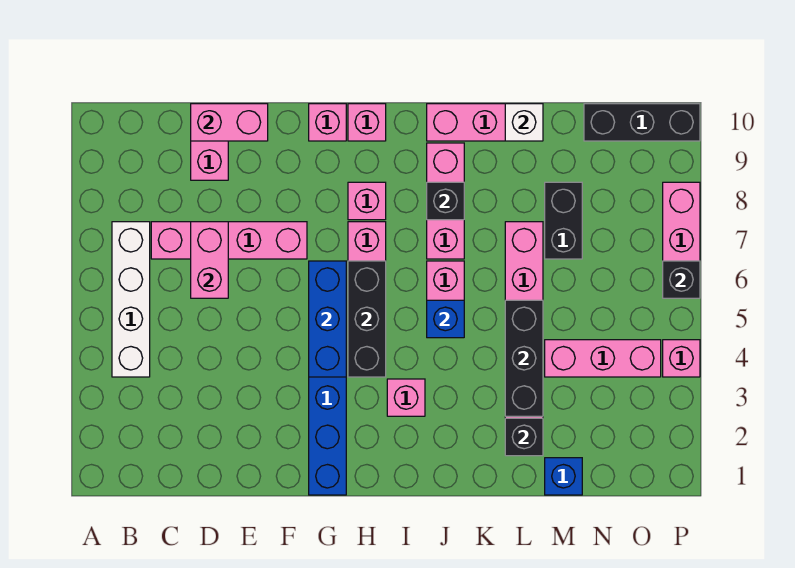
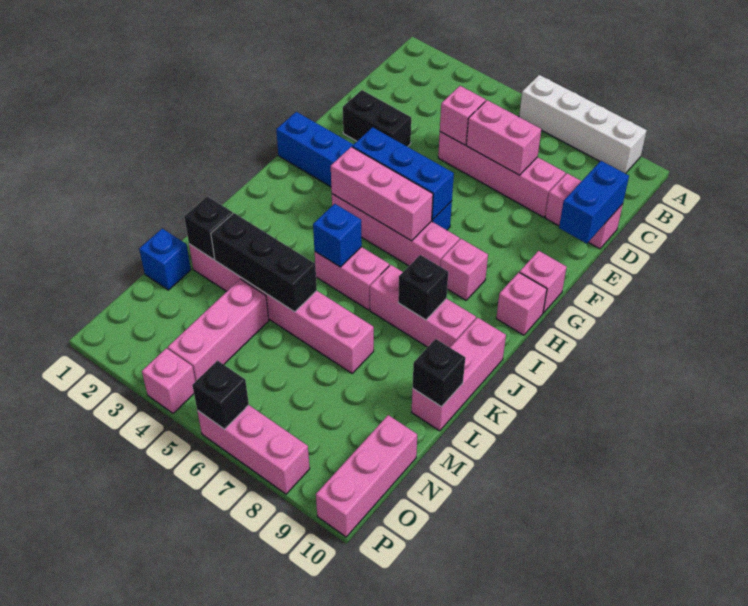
white 1x4 brick [112,222,150,377] -> white 1x4 brick moved to [519,75,647,174]
pink 1x4 brick [151,222,307,259] -> pink 1x4 brick turned to [438,132,565,217]
pink 1x2 brick [191,104,268,141] -> blue 1x2 brick [559,161,629,244]
black 1x3 brick [348,261,386,377] -> pink 1x3 brick [331,147,433,241]
pink 1x1 brick [387,379,425,416] -> pink 1x1 brick moved to [440,86,486,145]
white 1x1 brick [505,104,543,141] -> black 1x1 brick [413,339,465,407]
black 1x2 brick [545,182,582,259] -> black 1x2 brick moved to [343,90,411,147]
black 1x3 brick [584,104,700,141] -> pink 1x3 brick [316,415,417,537]

